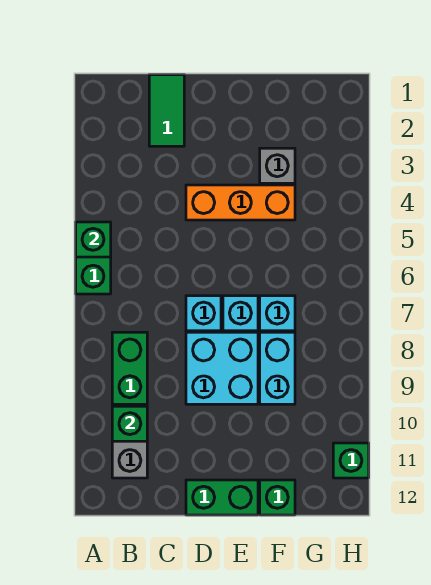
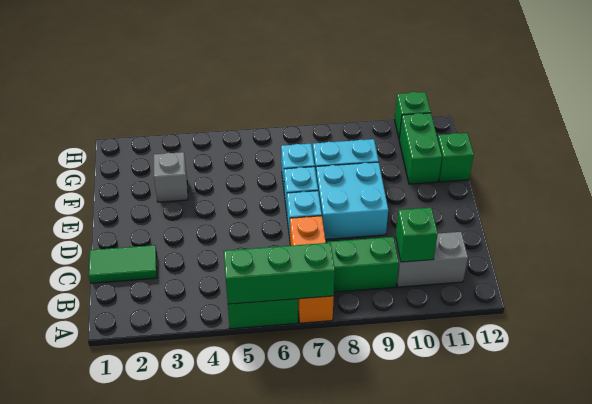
green 1x1 brick [76,222,111,257] -> green 1x3 brick [224,243,335,304]
orange 1x3 brick [186,185,295,220] -> orange 1x3 brick moved to [290,216,334,323]
green 1x2 brick [186,480,258,515] -> green 1x2 brick moved to [399,113,442,184]

